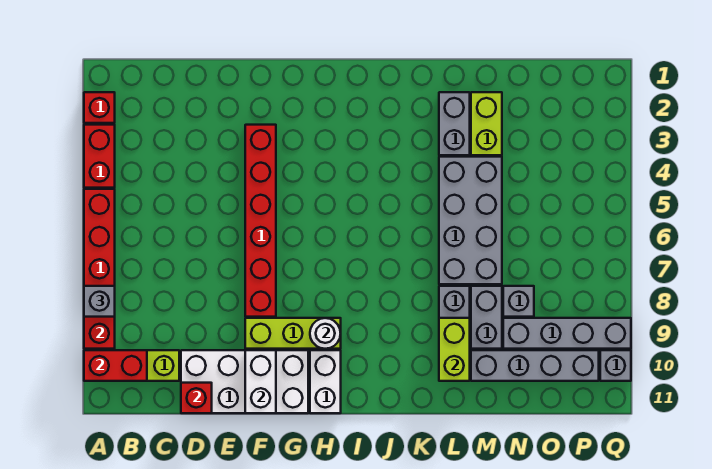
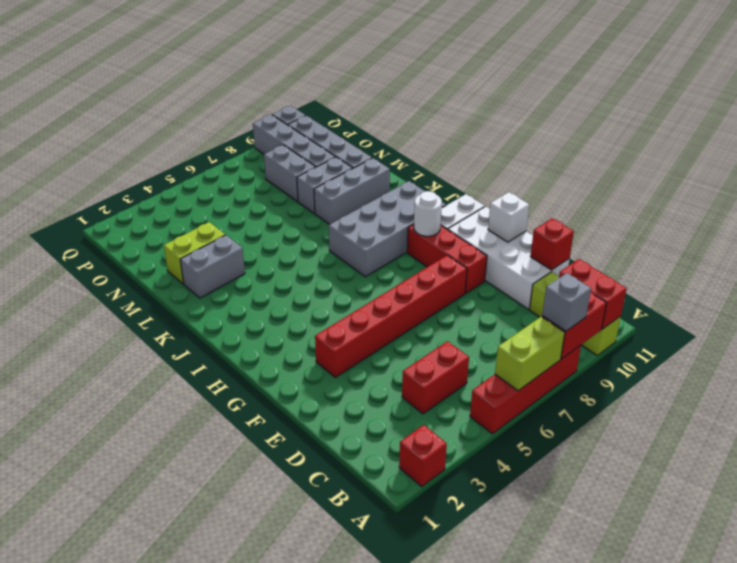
red 1x2 brick [84,125,115,188] -> red 1x2 brick moved to [402,341,469,414]
lime 1x3 brick [245,318,341,349] -> red 1x3 brick [407,224,487,293]
white 1x2 brick [245,350,276,413] -> white 1x1 brick [488,192,529,242]
grey 2x4 brick [439,157,502,284] -> grey 2x4 brick moved to [329,181,446,277]
lime 1x2 brick [439,318,470,381] -> lime 1x2 brick moved to [495,317,565,391]
grey 1x1 brick [503,286,534,317] -> grey 1x2 brick [264,145,315,201]

